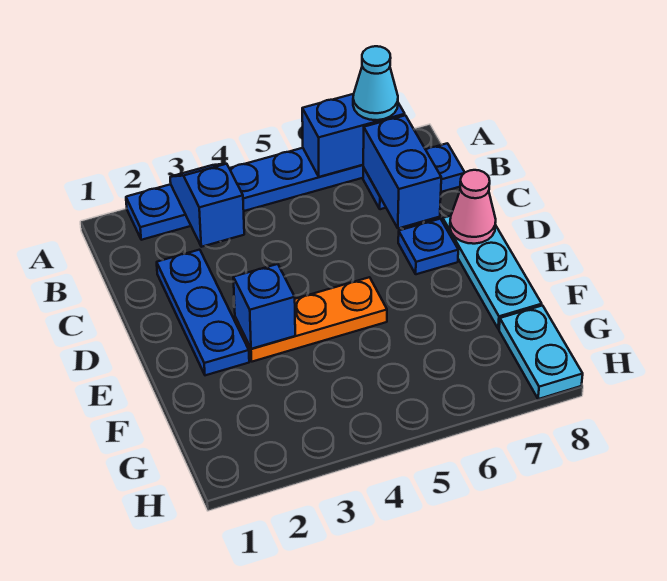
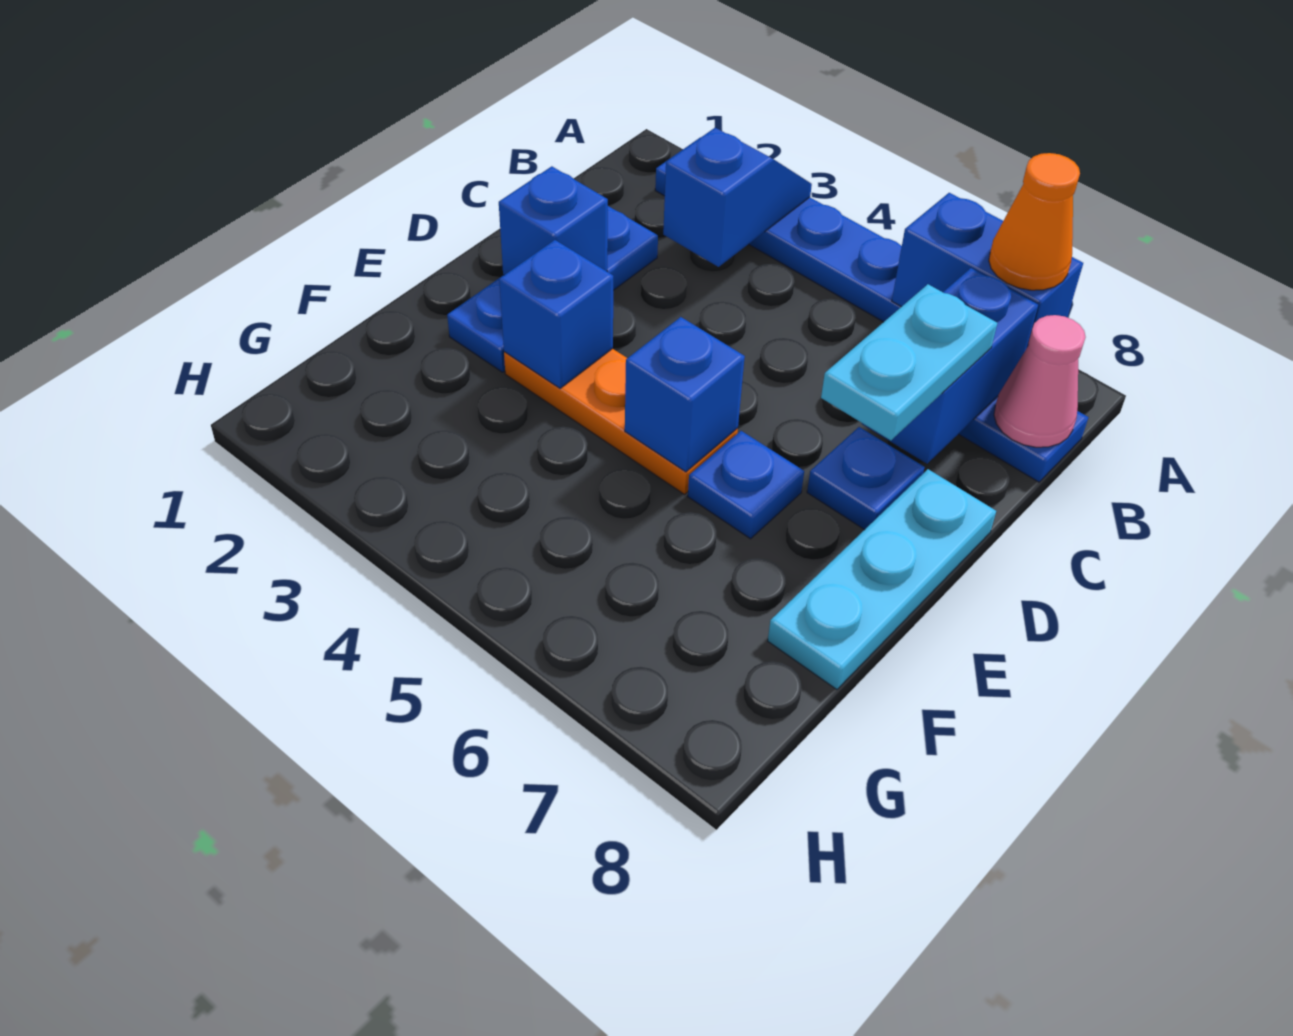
cyan 1x1 cone [353,46,398,120] -> orange 1x1 cone [989,153,1080,290]
none -> blue 1x1 brick [499,166,608,275]
pink 1x1 cone [450,170,496,244] -> pink 1x1 cone moved to [994,315,1086,447]
none -> blue 1x1 brick [625,317,745,472]
none -> blue 1x1 plate [688,431,804,539]
cyan 1x2 plate [499,306,583,399] -> cyan 1x2 plate moved to [821,284,997,440]

